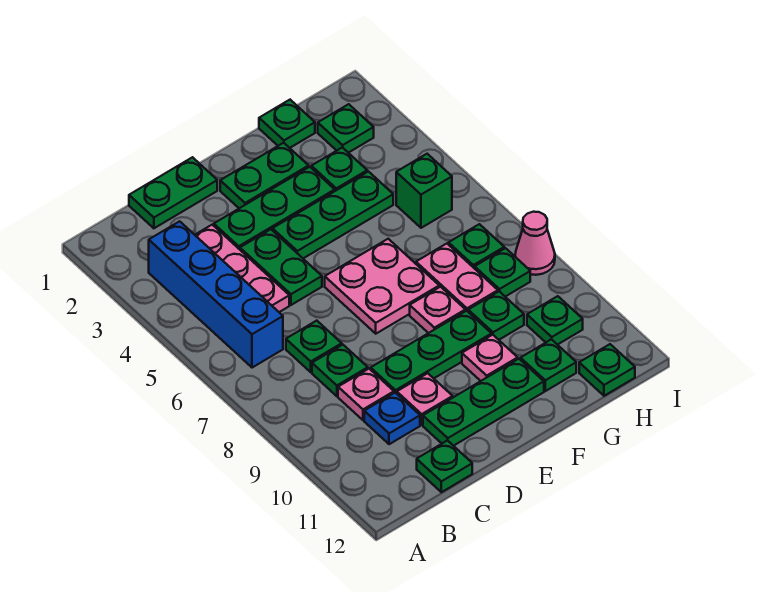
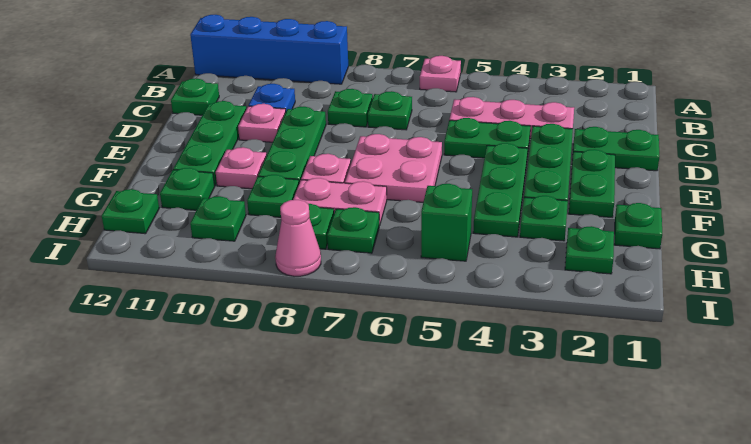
blue 1x4 brick [149,221,283,368] -> blue 1x4 brick moved to [190,15,348,84]
green 1x2 plate [129,157,217,228] -> green 1x2 plate turned to [572,127,660,171]
pink 1x1 plate [338,369,394,420] -> pink 1x1 plate moved to [420,56,461,92]

